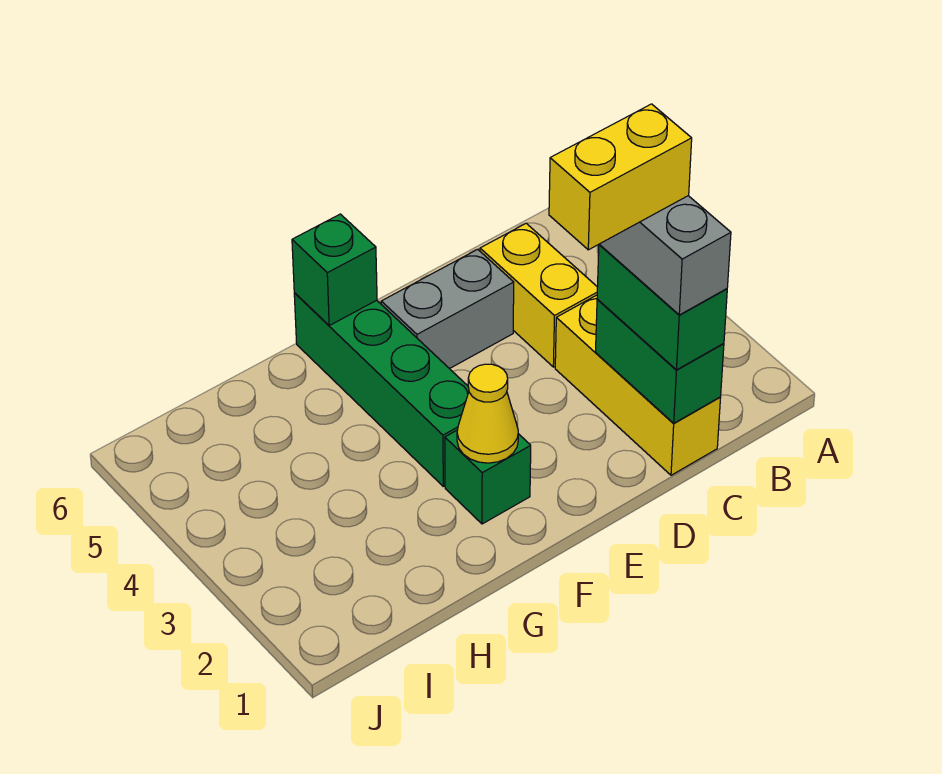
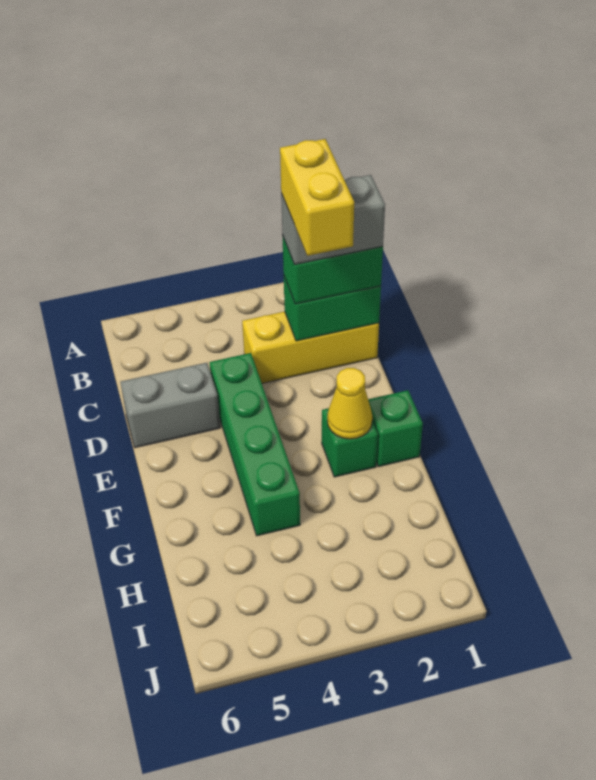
yellow 1x2 brick [480,223,597,367] -> none
grey 1x2 brick [381,249,514,369] -> grey 1x2 brick turned to [120,363,220,448]
green 1x4 brick [294,293,469,486] -> green 1x4 brick turned to [209,353,300,536]
green 1x1 brick [292,214,377,325] -> green 1x1 brick moved to [368,390,423,467]

